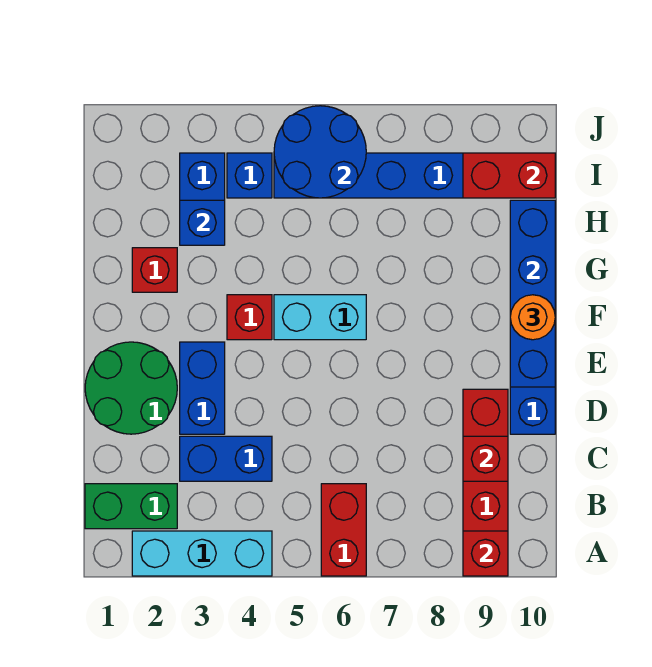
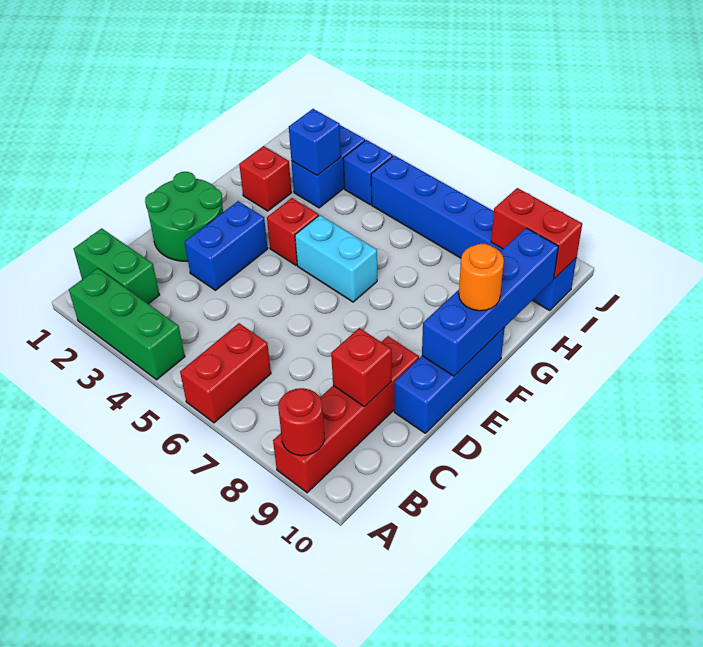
cyan 1x3 brick [132,531,272,576] -> green 1x3 brick [69,268,185,380]
red 1x1 brick [463,531,508,576] -> red 1x1 round brick [278,388,324,456]
blue 1x2 brick [180,436,272,481] -> none
blue 2x2 round brick [274,106,366,198] -> none

